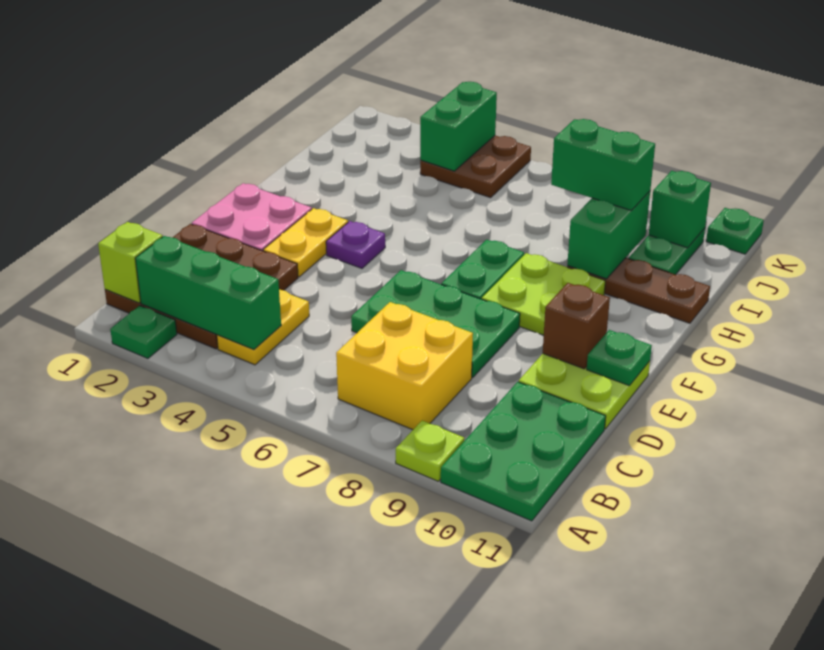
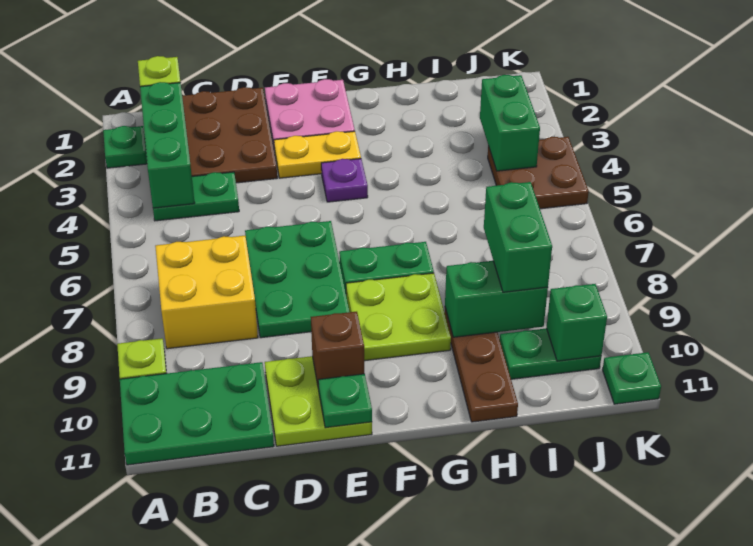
yellow 1x2 plate [217,290,309,365] -> green 1x2 plate [153,172,239,221]
green 1x2 brick [420,82,497,171] -> green 1x2 brick turned to [480,75,540,171]

